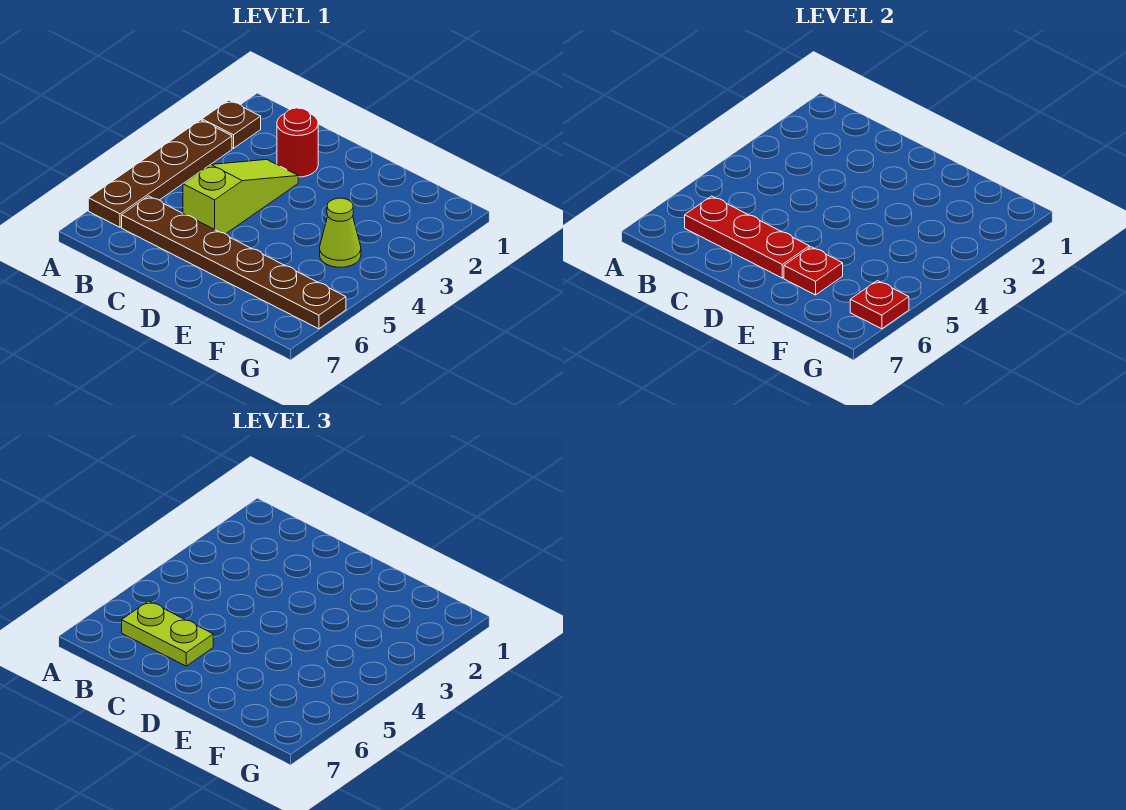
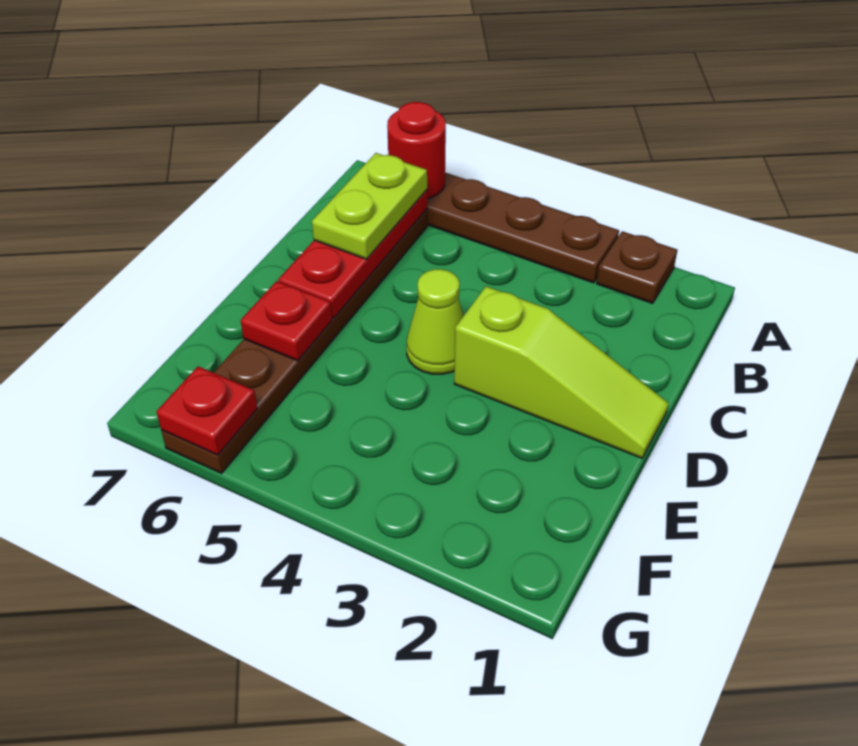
red 1x1 round brick [277,108,318,177] -> red 1x1 round brick moved to [387,102,446,199]
lime 1x3 slope [183,160,298,234] -> lime 1x3 slope moved to [454,286,669,458]
lime 1x1 cone [320,198,361,267] -> lime 1x1 cone moved to [407,269,463,374]

